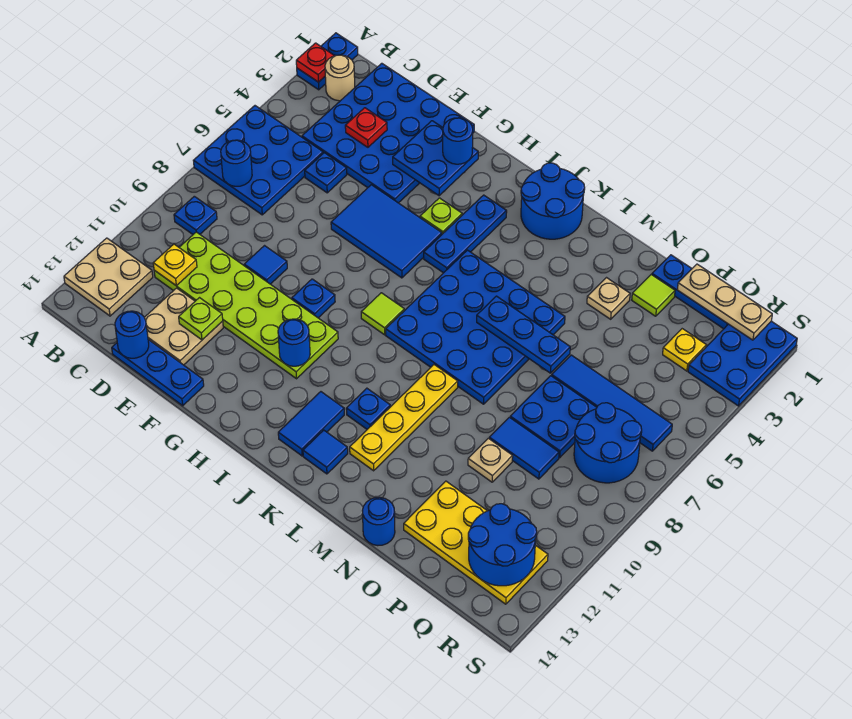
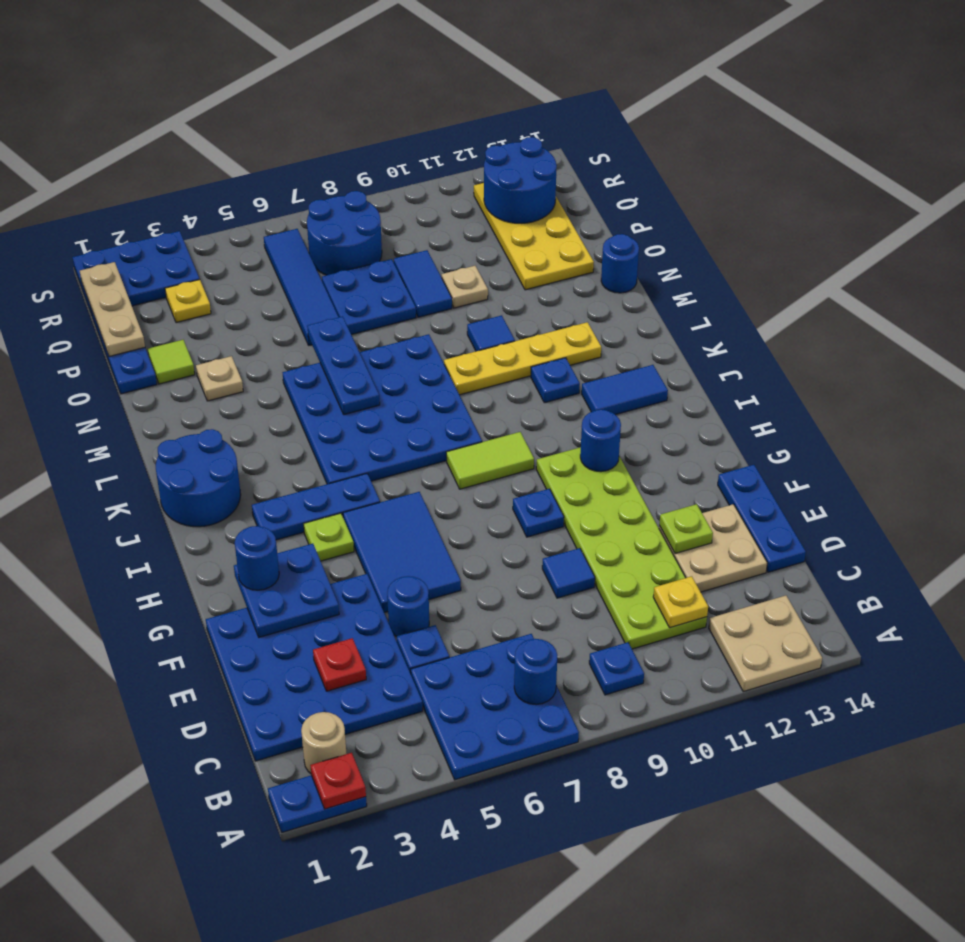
blue 1x1 round brick [115,311,149,358] -> blue 1x1 round brick moved to [387,576,429,637]
lime 1x1 tile [361,293,404,335] -> lime 1x2 tile [446,432,534,489]
blue 1x1 tile [303,430,348,474] -> blue 1x1 tile moved to [467,315,515,351]

